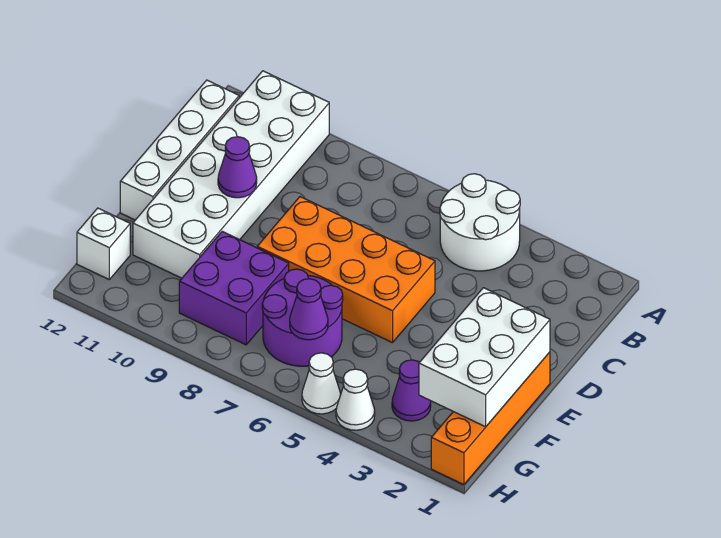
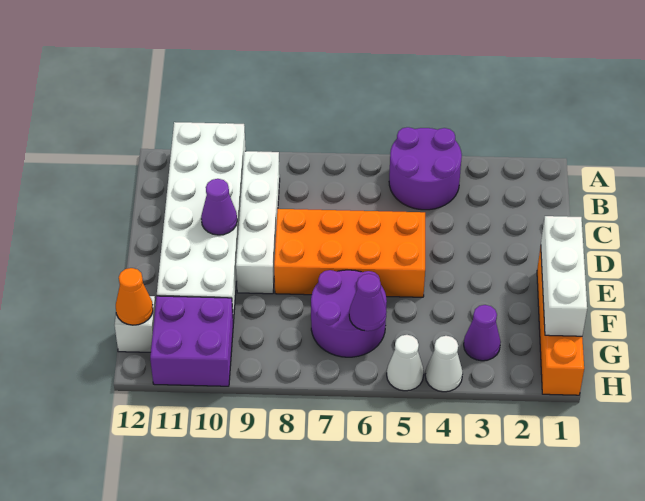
white 2x2 round brick [440,174,520,271] -> purple 2x2 round brick [389,127,462,210]
white 1x4 brick [120,80,239,220] -> white 1x4 brick moved to [236,151,280,294]
white 2x3 brick [419,288,550,427] -> white 1x3 brick [541,216,587,336]
purple 2x2 brick [179,231,289,345] -> purple 2x2 brick moved to [150,296,233,386]
none -> orange 1x1 cone [116,268,153,325]

